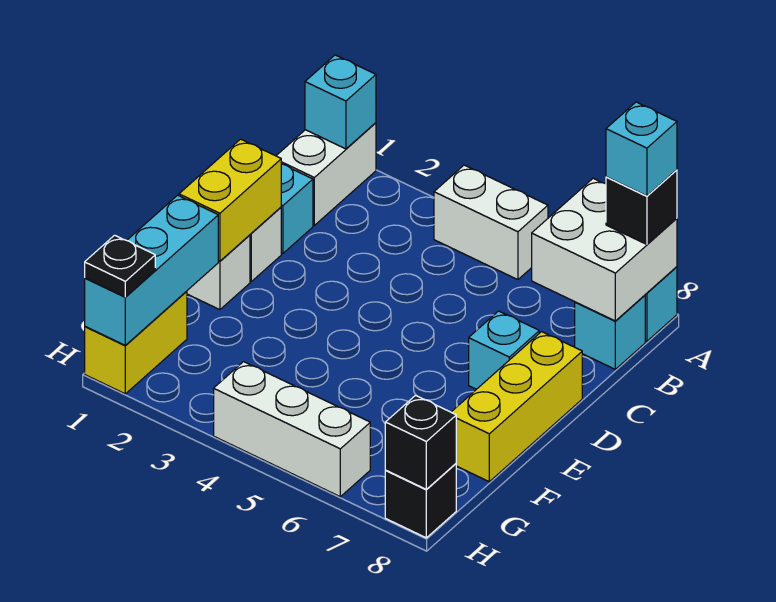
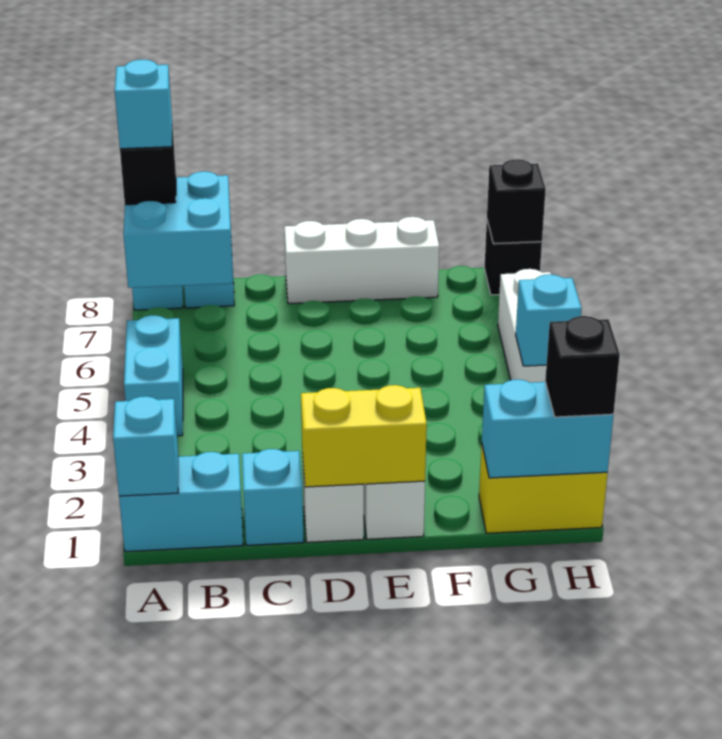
white 1x2 brick [276,123,376,225] -> cyan 1x2 brick [119,452,243,552]
white 1x2 brick [434,165,548,280] -> cyan 1x2 brick [124,315,183,436]
white 2x2 brick [532,178,677,321] -> cyan 2x2 brick [123,171,233,288]
cyan 1x1 brick [469,311,539,389] -> cyan 1x1 brick moved to [516,274,582,366]
yellow 1x3 brick [451,332,582,482] -> white 1x3 brick [284,217,439,304]
cyan 1x3 brick [85,195,218,345] -> cyan 1x2 brick [482,379,613,478]
black 1x1 plate [85,235,155,297] -> black 1x1 brick [545,316,620,417]

